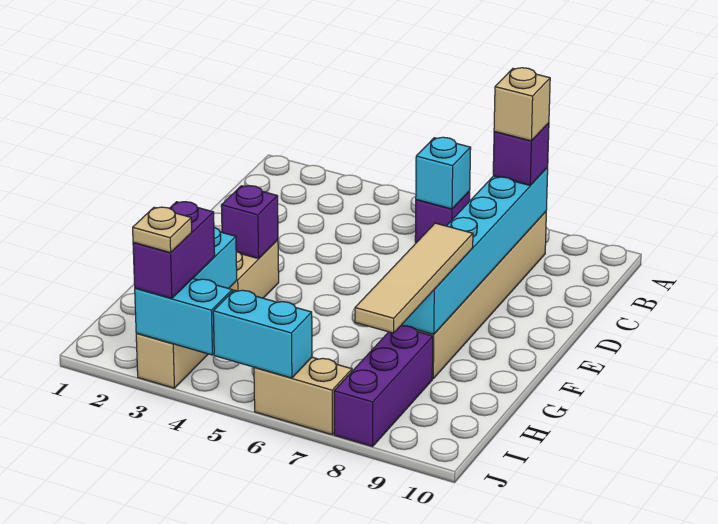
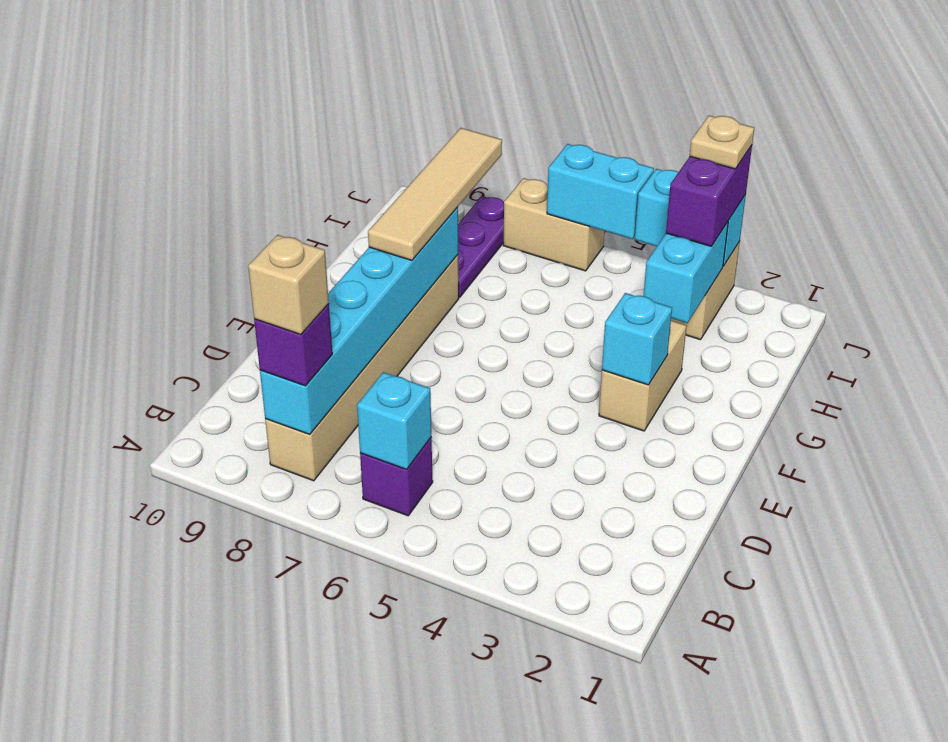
purple 1x1 brick [221,186,278,259] -> cyan 1x1 brick [602,293,672,385]
purple 1x3 brick [334,326,433,447] -> purple 1x3 plate [458,196,504,298]

